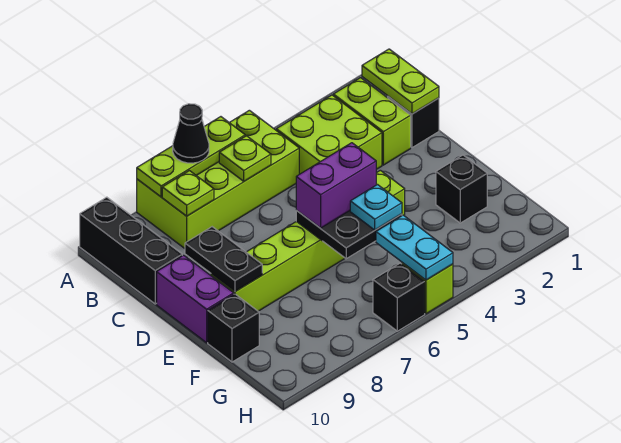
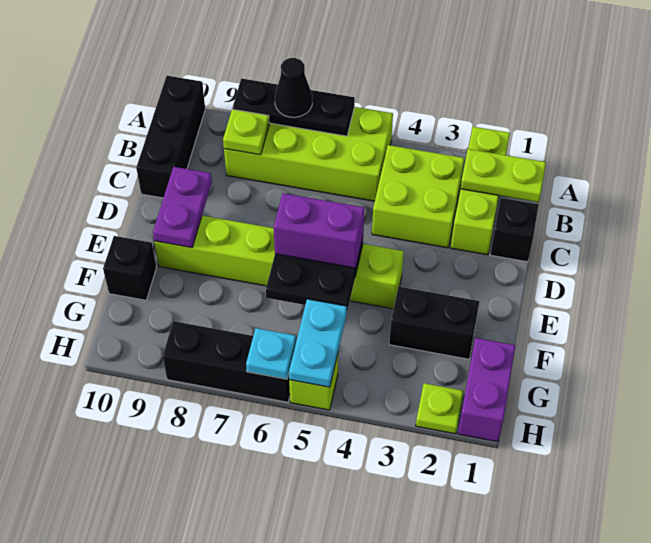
lime 1x3 plate [137,117,245,197] -> black 1x3 plate [232,78,355,136]
lime 1x2 plate [362,49,439,114] -> lime 1x2 plate turned to [460,149,546,202]
lime 1x2 brick [333,78,411,165] -> lime 1x3 brick [451,127,510,255]
lime 1x1 plate [219,136,271,181] -> lime 1x1 plate moved to [416,383,463,434]
black 1x2 plate [185,227,262,292] -> purple 1x2 plate [153,167,212,248]
purple 1x2 brick [157,255,234,343] -> purple 1x2 brick moved to [458,338,516,442]
black 1x1 brick [436,155,487,223] -> black 1x2 brick [389,287,480,359]
cyan 1x1 plate [350,185,402,230] -> cyan 1x1 plate moved to [246,328,296,379]
black 1x1 brick [373,263,425,331] -> black 1x3 brick [163,321,290,402]

